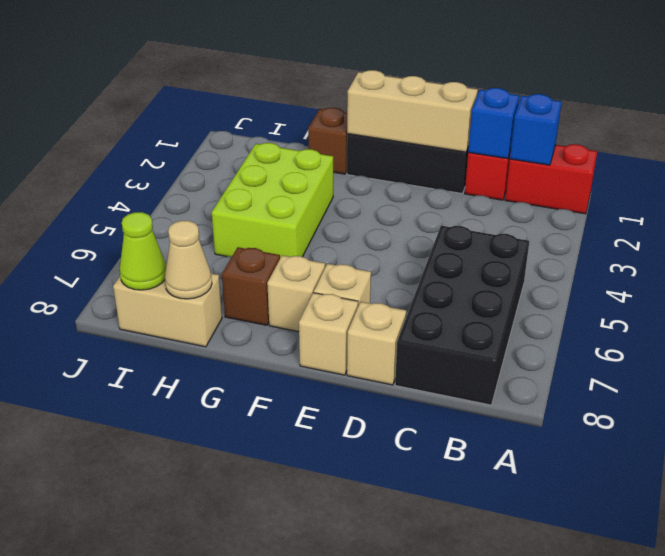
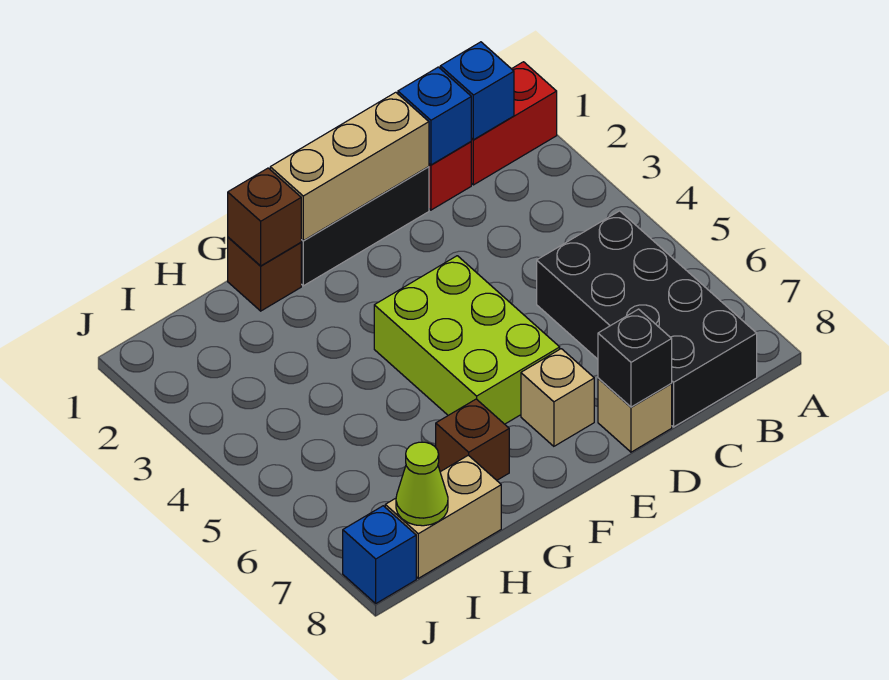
none -> black 1x1 brick [598,309,672,407]
tan 1x1 brick [299,293,358,375] -> none
tan 1x1 brick [267,255,325,332] -> none
none -> brown 1x1 brick [228,168,301,266]
lime 2x3 brick [212,143,333,258] -> lime 2x3 brick moved to [374,256,560,424]
tan 1x1 cone [165,221,212,299] -> none
none -> blue 1x1 brick [343,506,416,603]

